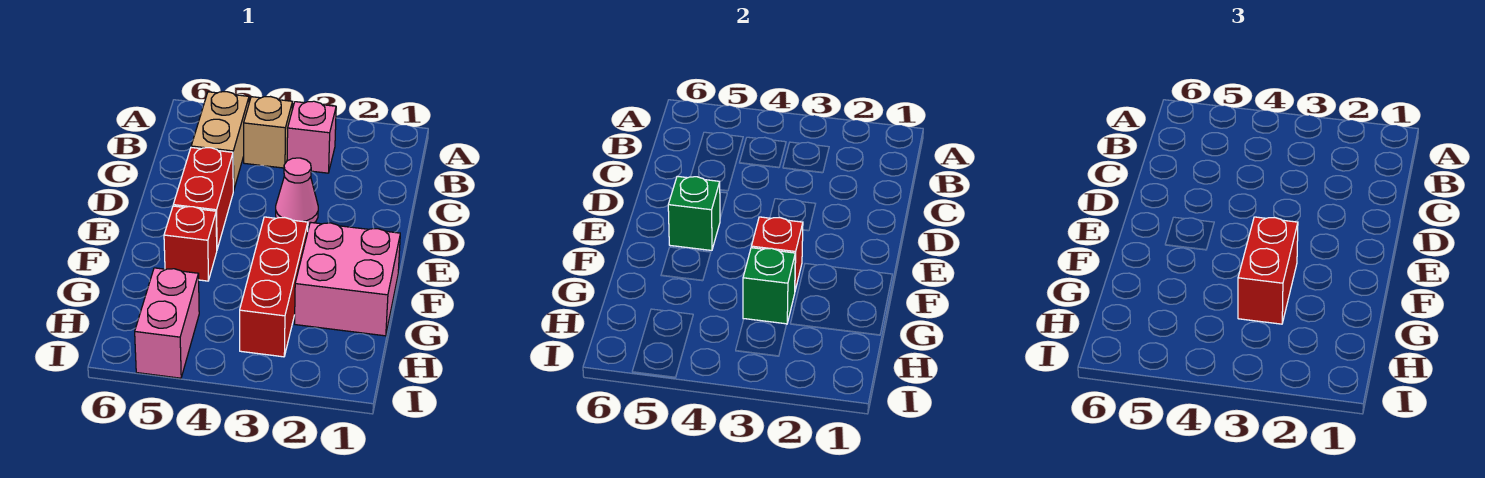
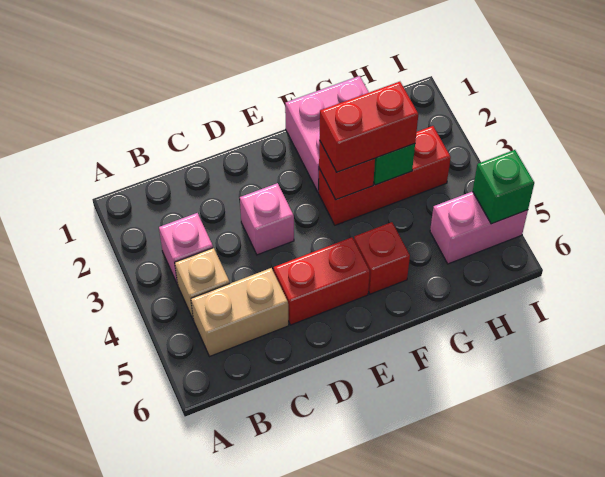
pink 1x1 cone [276,158,318,227] -> pink 1x1 brick [240,183,294,255]
green 1x1 brick [668,176,720,250] -> green 1x1 brick moved to [473,150,534,224]

